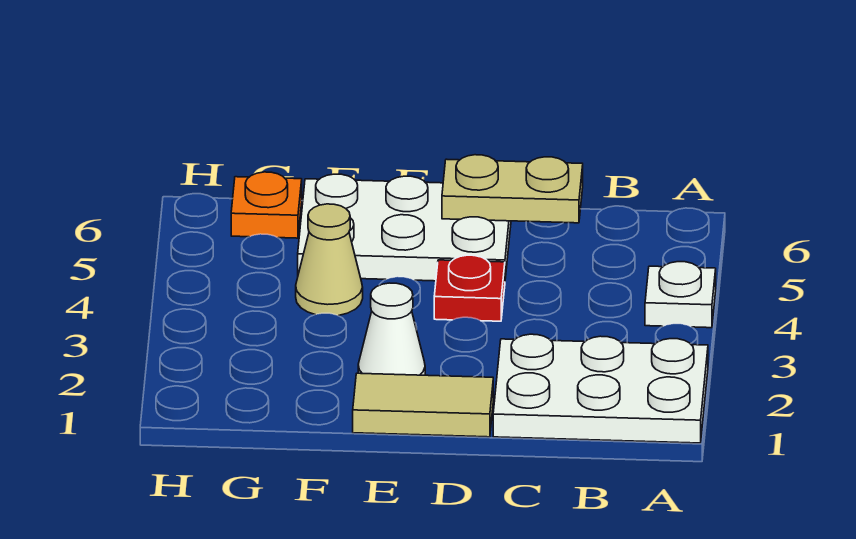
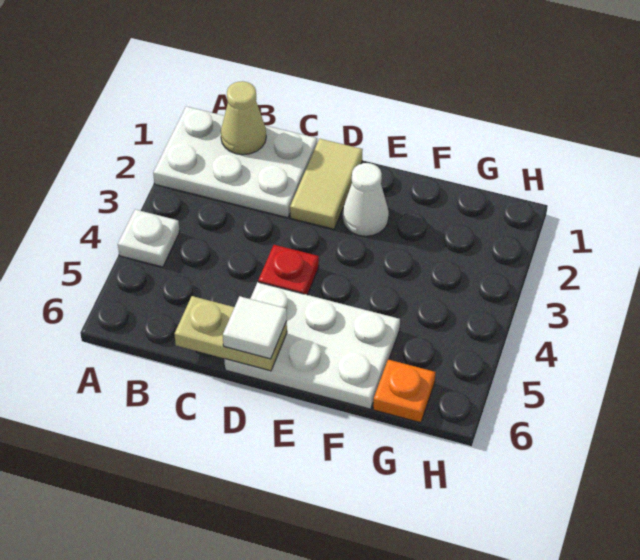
tan 1x2 tile [353,373,493,437] -> tan 1x2 tile turned to [290,139,363,229]
none -> white 1x1 tile [223,296,287,359]
tan 1x1 cone [296,204,363,316] -> tan 1x1 cone moved to [221,81,266,155]

